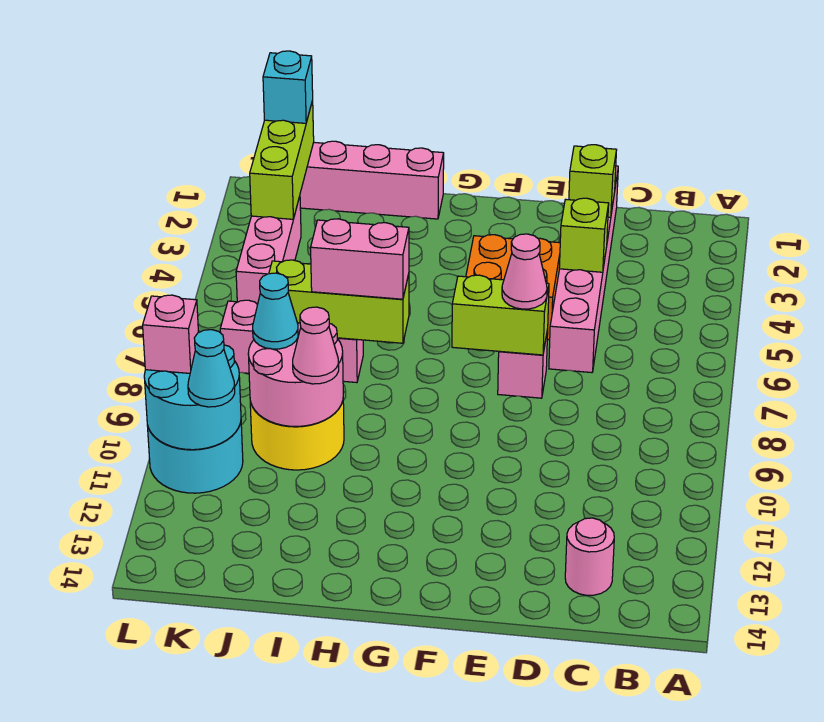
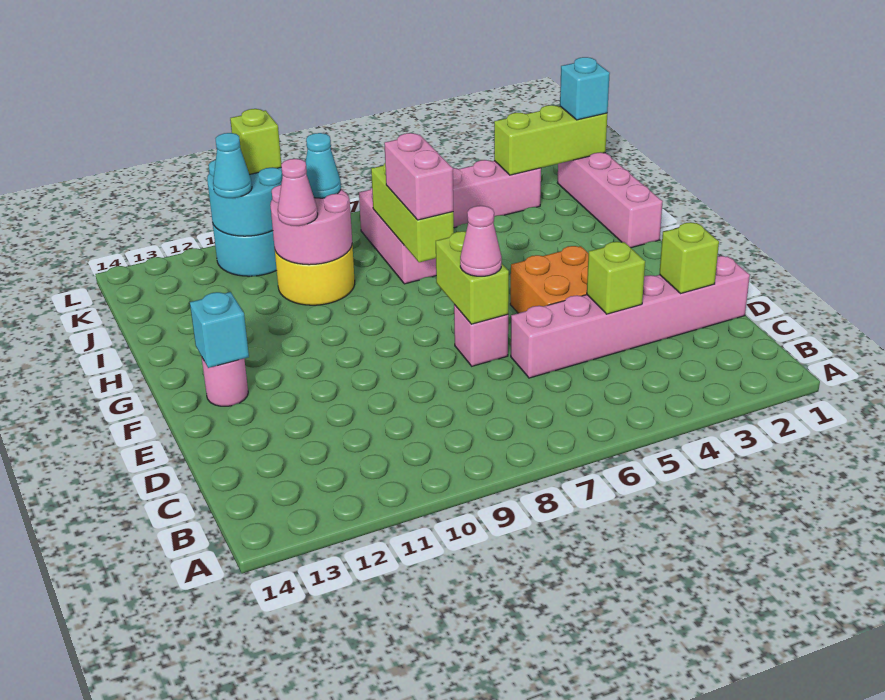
pink 1x1 round brick [565,518,614,595] -> pink 1x1 round brick moved to [201,356,248,406]
none -> cyan 1x1 brick [190,292,249,368]
pink 1x1 brick [143,295,198,373] -> lime 1x1 brick [230,109,281,174]

